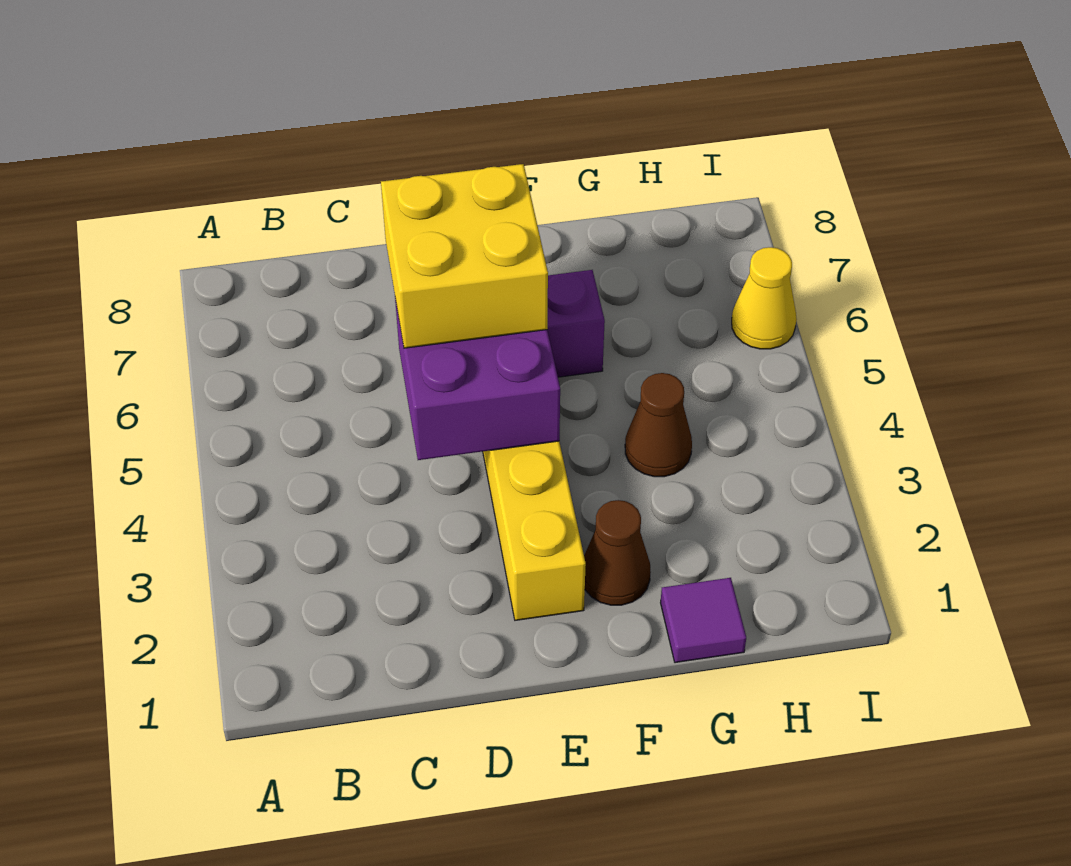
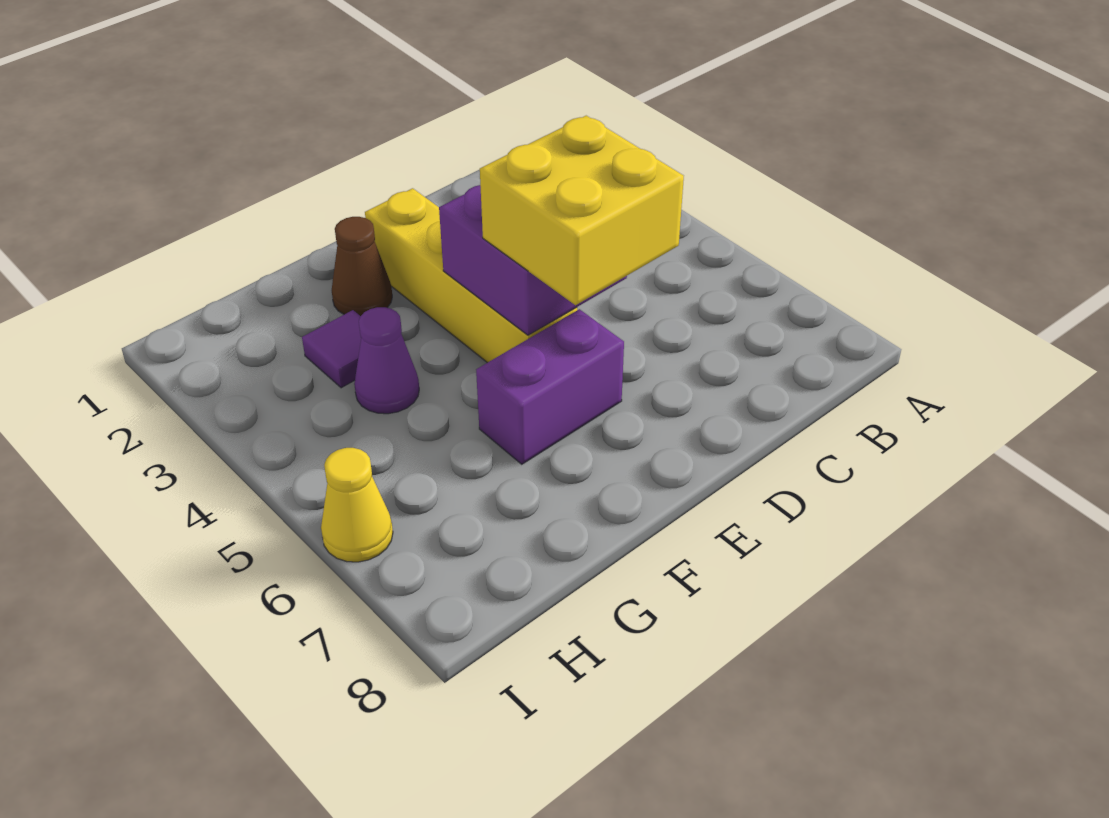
purple 1x1 tile [661,578,746,663] -> purple 1x1 tile moved to [302,310,361,388]
brown 1x1 cone [625,373,692,477] -> purple 1x1 cone [354,307,419,414]

